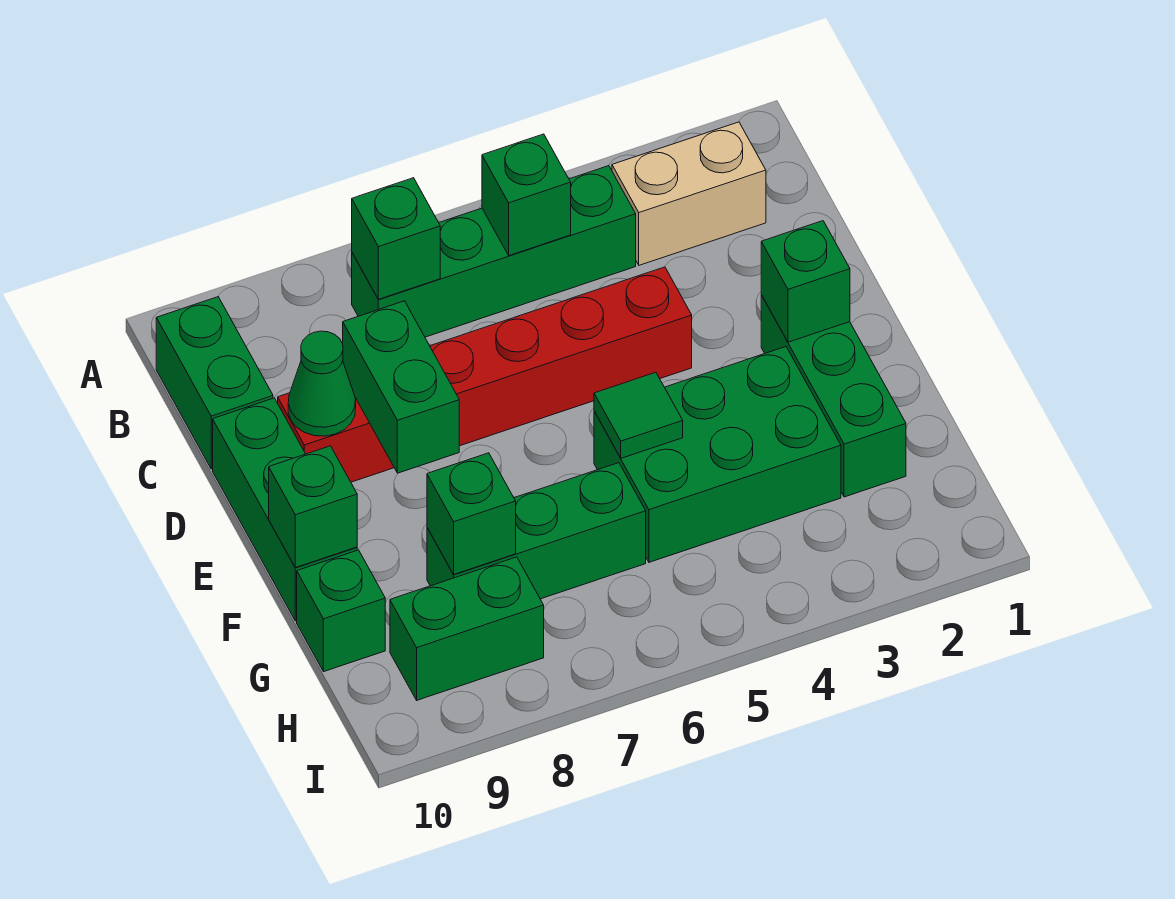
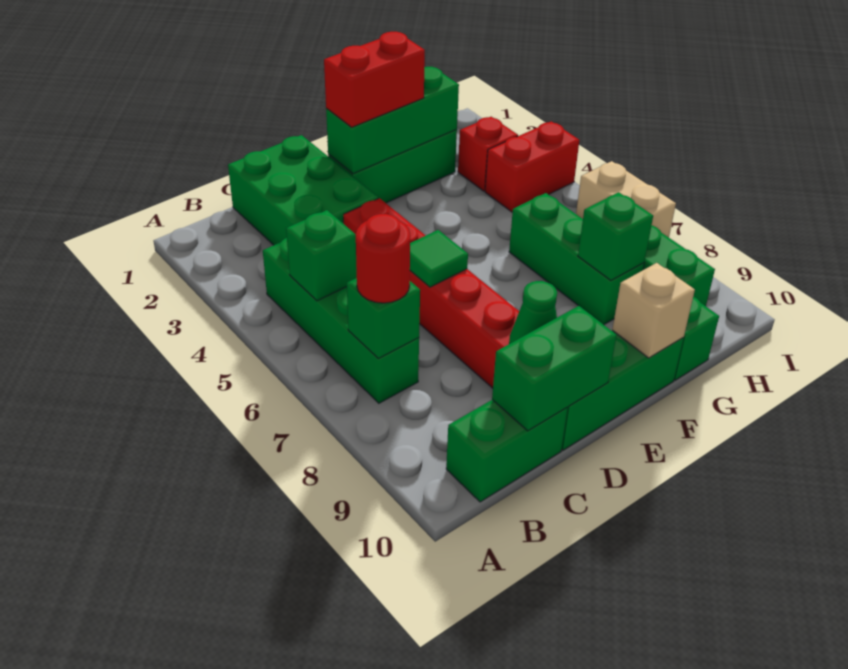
tan 1x2 brick [612,122,766,265] -> tan 1x2 brick moved to [576,161,676,237]
none -> red 1x1 round brick [356,214,410,303]
green 1x2 brick [343,301,459,473] -> green 1x2 brick moved to [492,306,617,431]
green 1x1 brick [761,221,850,342] -> green 1x3 brick [326,67,459,174]
none -> red 1x2 brick [324,32,425,127]
green 2x3 brick [594,347,841,562] -> green 2x3 brick moved to [228,135,378,245]
green 1x1 tile [594,372,683,458] -> green 1x1 tile moved to [410,230,468,287]
green 1x1 brick [269,446,357,568] -> tan 1x1 brick [612,263,695,358]
none -> red 1x1 brick [458,117,518,191]
none -> red 1x2 brick [485,121,579,212]

